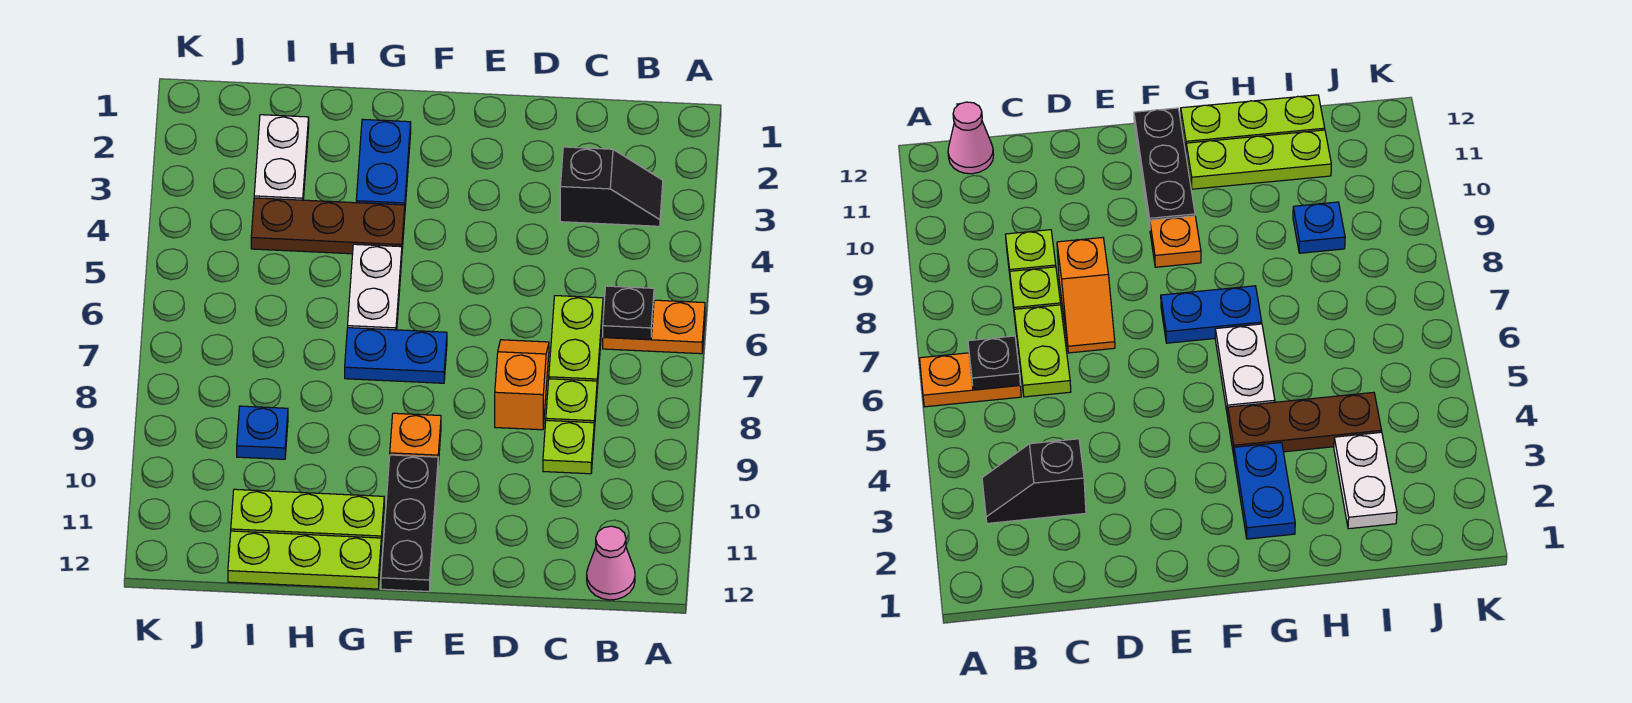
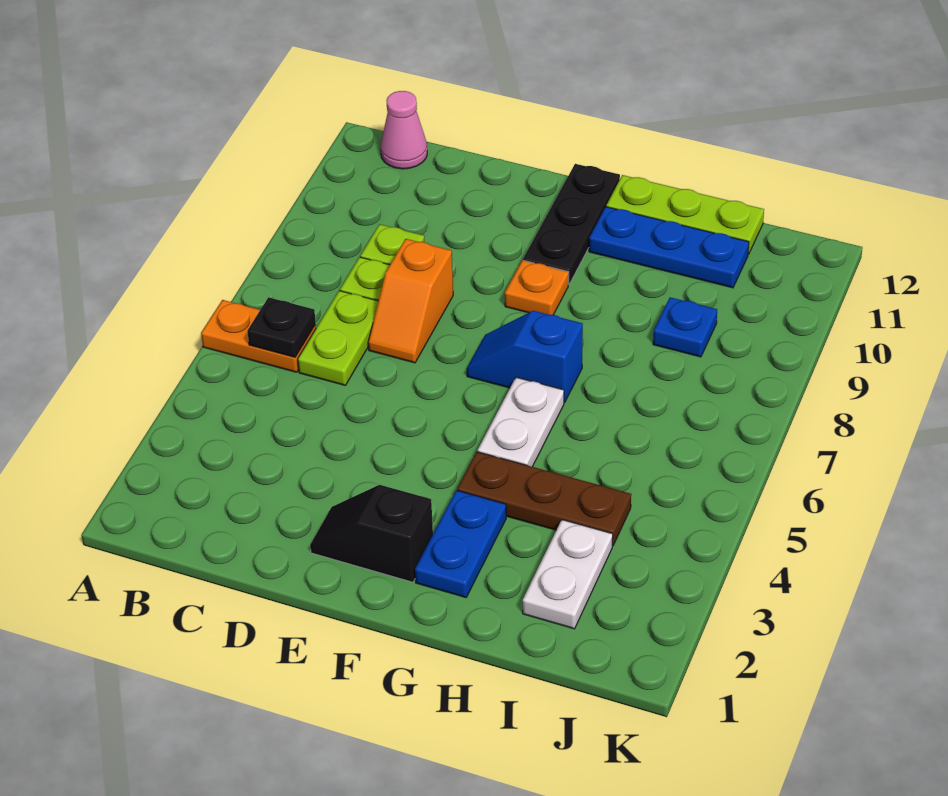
black 1x2 slope [560,147,663,226] -> black 1x2 slope moved to [310,485,433,582]
blue 1x2 plate [345,328,447,383] -> blue 1x2 slope [467,311,583,403]
lime 1x3 plate [231,489,384,547] -> blue 1x3 plate [589,207,749,288]

